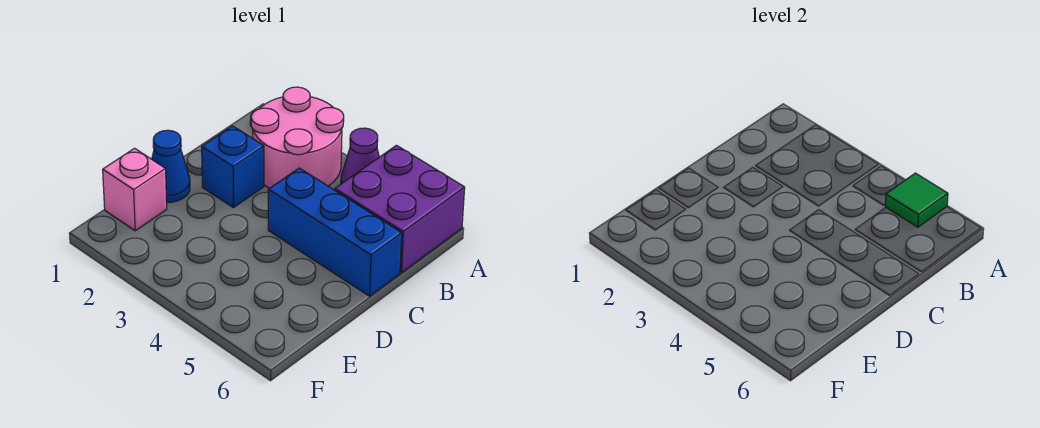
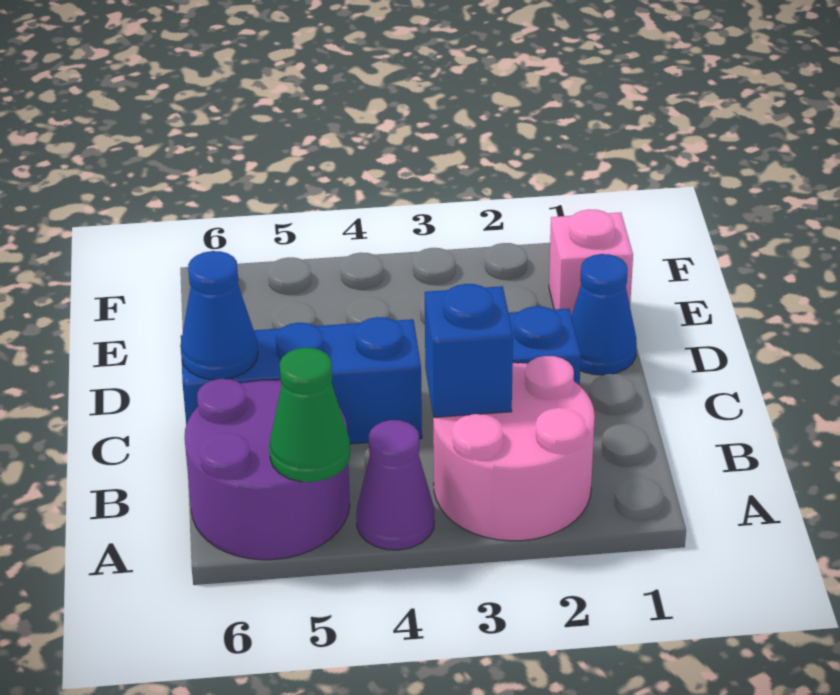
purple 2x2 brick [335,145,465,273] -> purple 2x2 round brick [185,379,350,560]
green 1x1 tile [885,173,948,227] -> green 1x1 cone [269,348,350,482]
none -> blue 1x1 brick [425,284,513,417]
none -> blue 1x1 cone [180,251,258,380]

